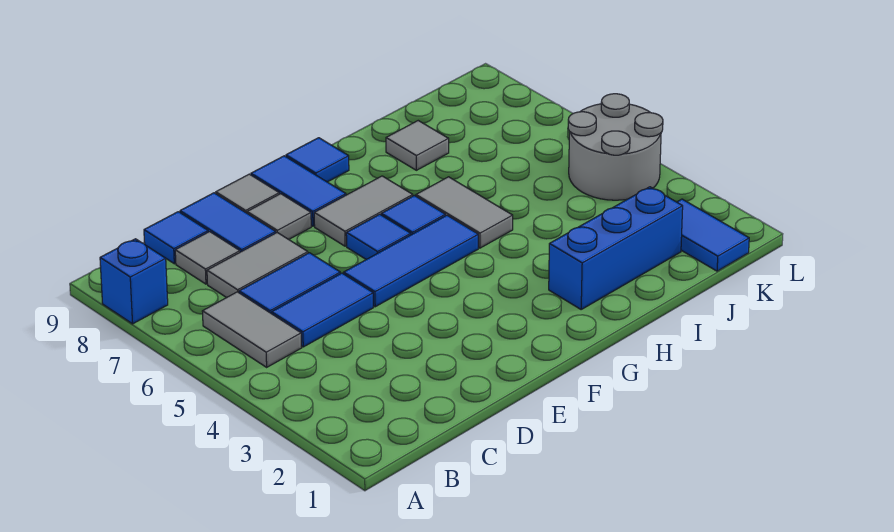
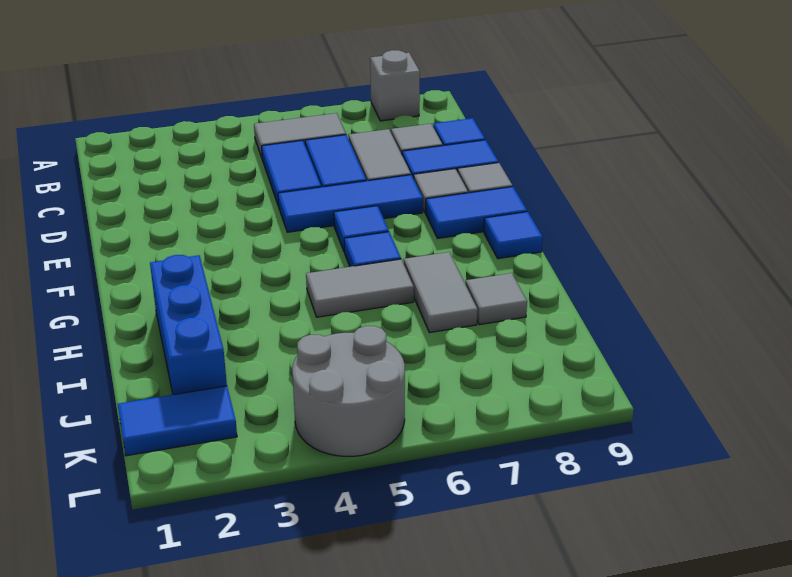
blue 1x1 brick [100,239,168,324] -> grey 1x1 brick [370,50,420,121]
blue 1x3 tile [344,215,478,307] -> blue 1x3 tile turned to [278,175,423,232]
grey 1x2 tile [314,176,413,246] -> grey 1x2 tile moved to [404,252,478,333]

